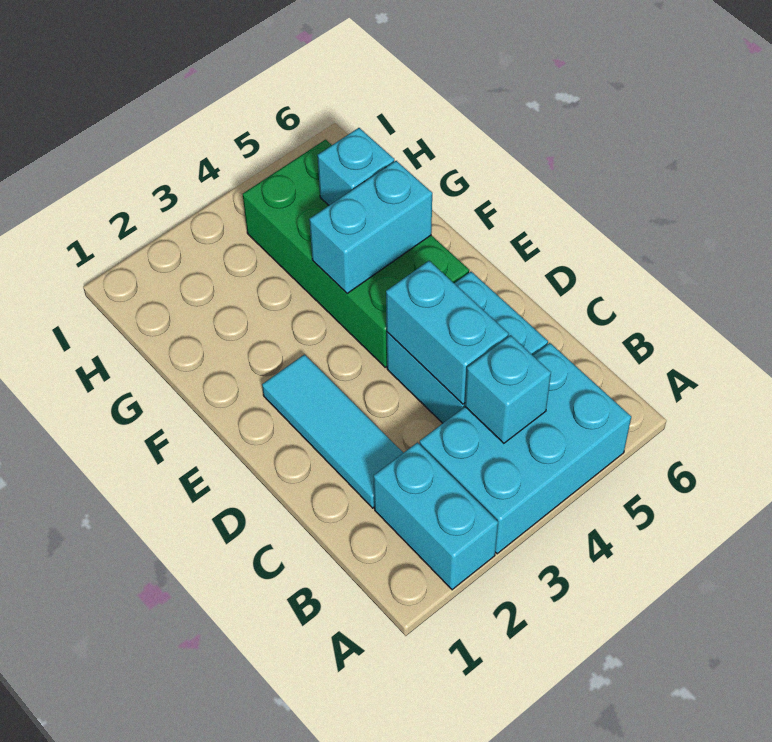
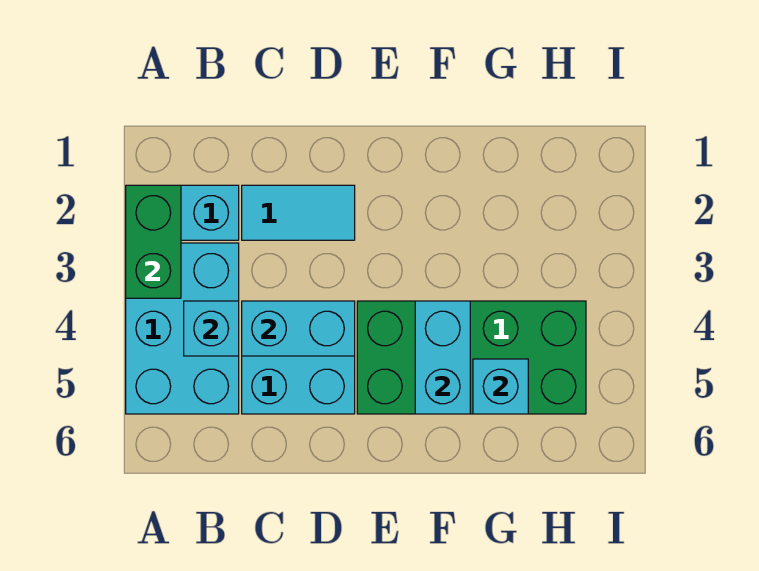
none -> green 1x2 brick [126,185,181,298]
cyan 1x3 tile [262,355,403,508] -> cyan 1x2 tile [242,185,355,240]

